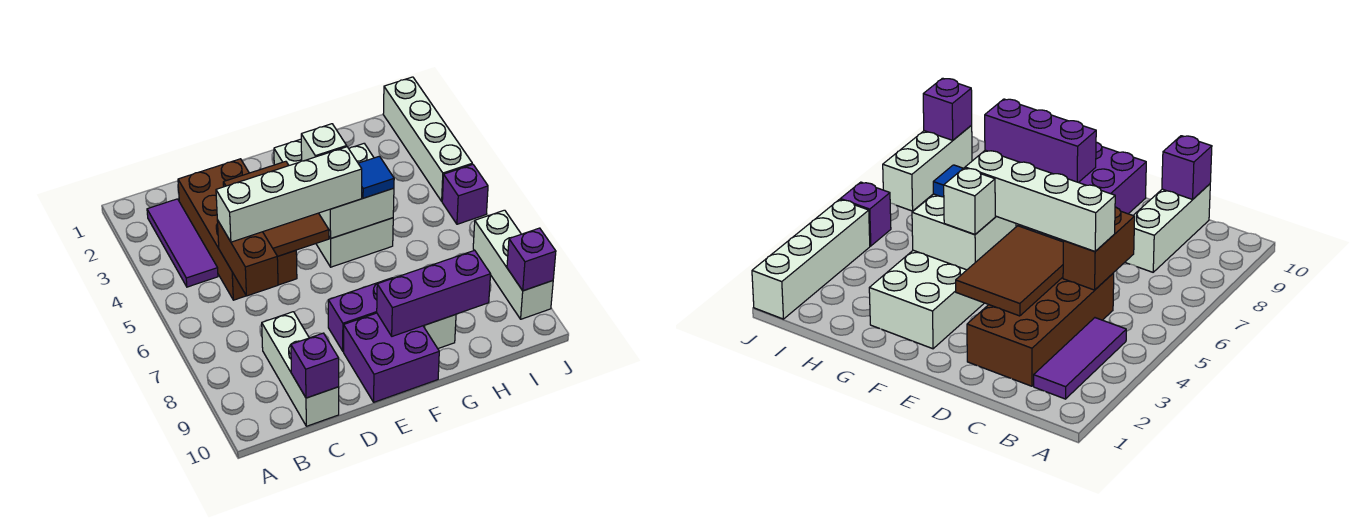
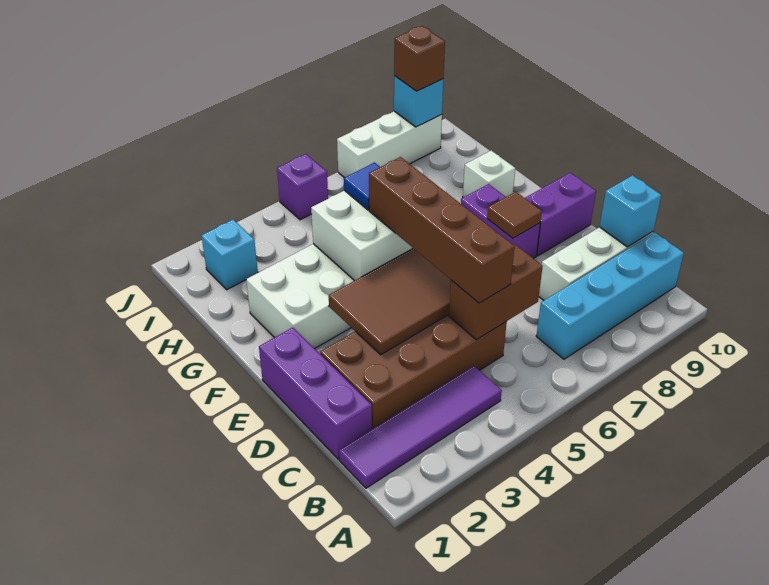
purple 1x3 tile [147,199,218,287] -> purple 1x4 tile [339,366,502,488]
none -> cyan 1x4 brick [536,233,684,359]
white 1x4 brick [216,147,362,242] -> brown 1x4 brick [369,157,515,303]
purple 1x1 brick [291,333,339,398] -> cyan 1x1 brick [600,175,661,247]
none -> brown 1x1 tile [487,192,542,238]
purple 2x2 brick [344,313,439,402] -> purple 1x2 brick [525,173,596,256]
white 1x1 brick [301,124,347,161] -> none
purple 1x3 brick [377,250,491,336] -> purple 1x3 brick moved to [259,327,372,459]
none -> cyan 1x1 brick [202,220,258,290]
white 1x4 brick [383,77,472,201] -> none
purple 1x1 brick [507,228,556,291] -> cyan 1x1 brick [394,76,443,127]
none -> brown 1x1 brick [394,26,445,91]

